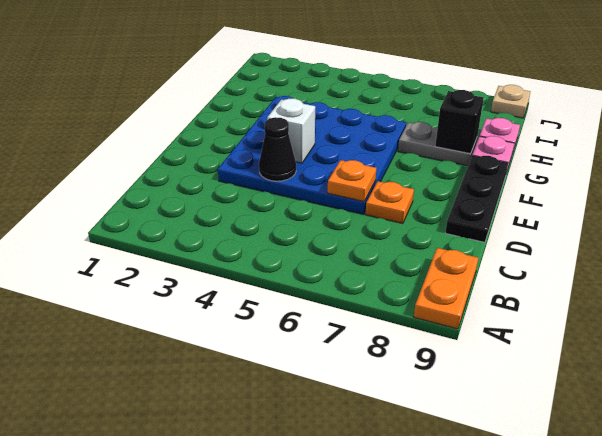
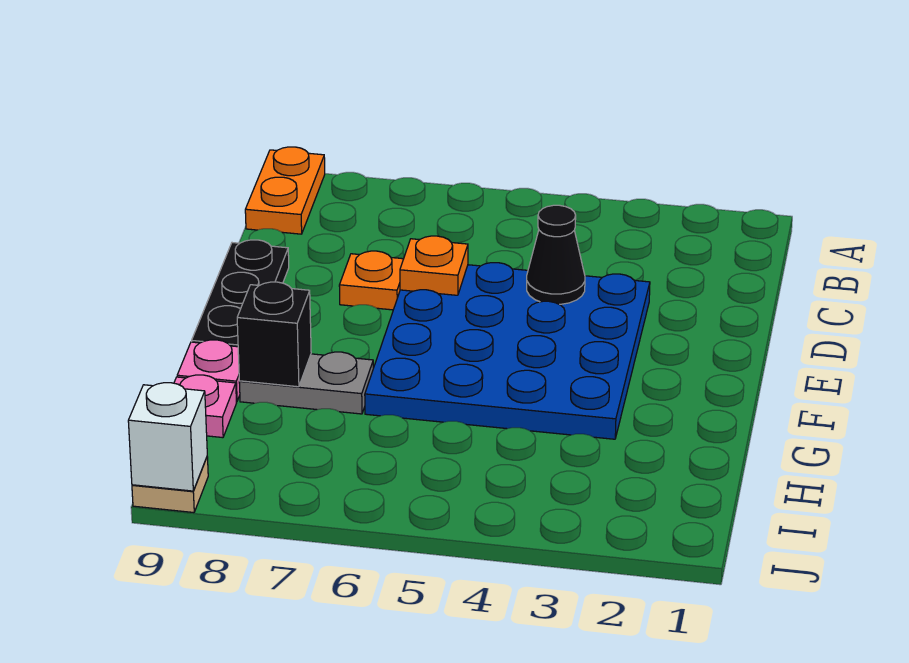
white 1x1 brick [267,99,315,163] -> white 1x1 brick moved to [128,383,207,491]

